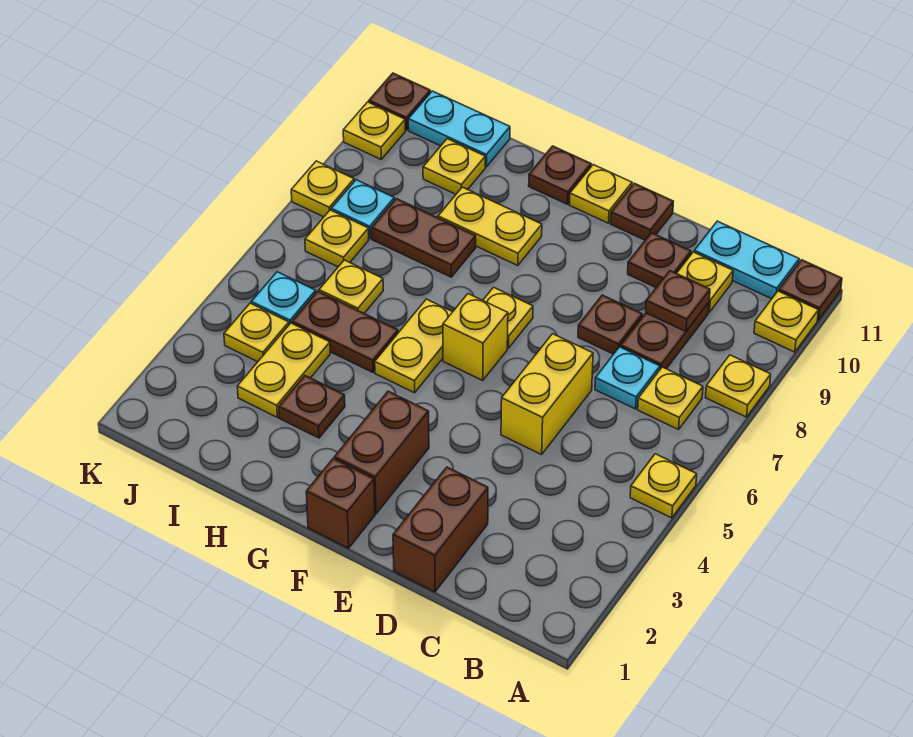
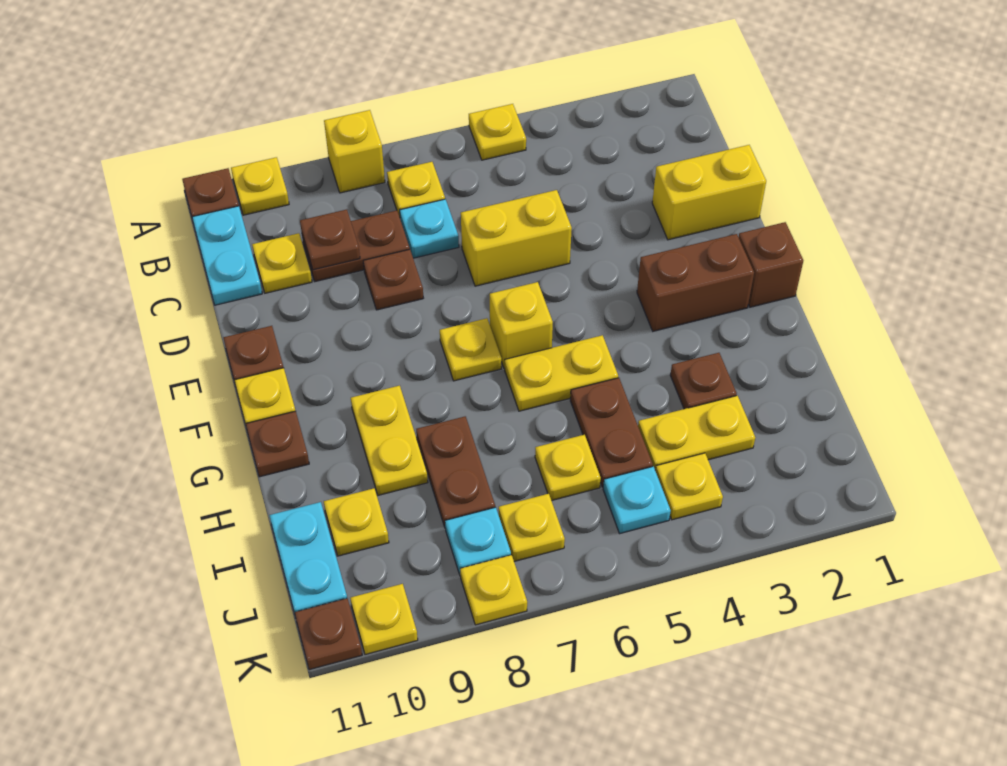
yellow 1x1 plate [705,355,771,417] -> yellow 1x1 brick [324,110,385,193]
brown 1x2 brick [393,467,488,592] -> yellow 1x2 brick [652,145,766,240]
brown 1x1 plate [628,233,691,287] -> none

